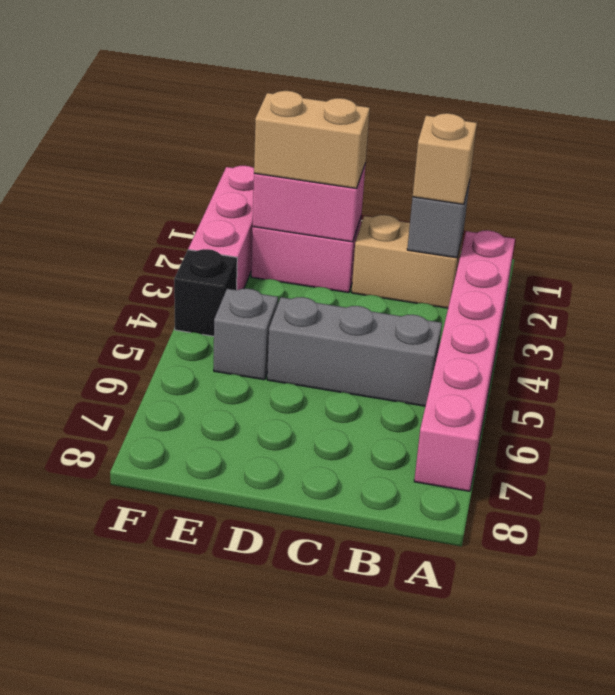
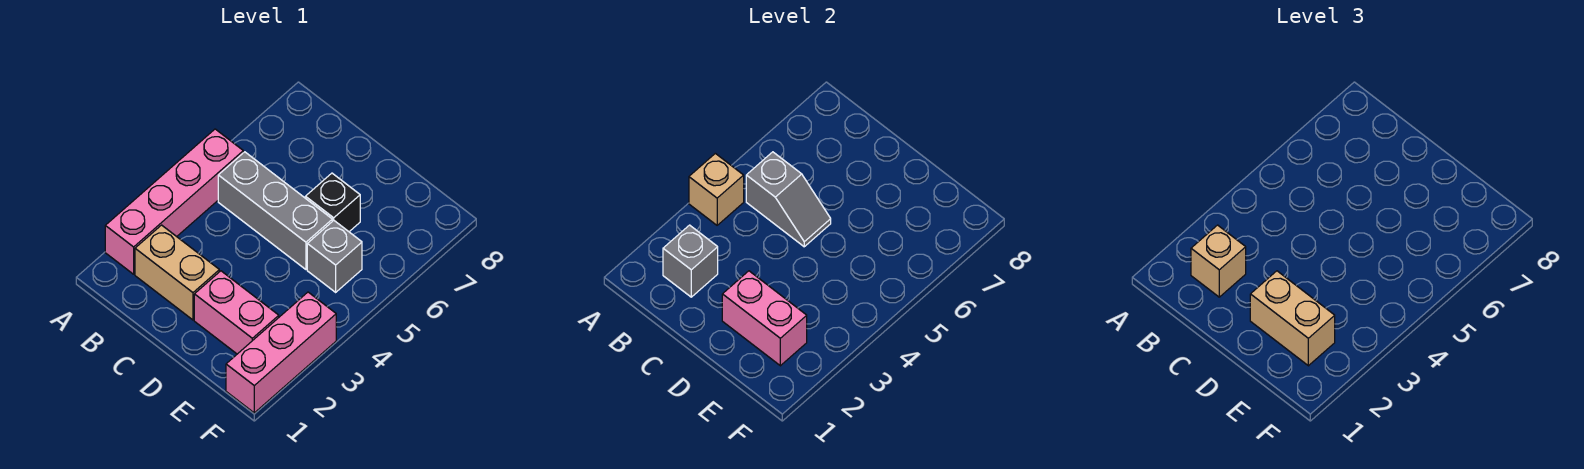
pink 1x6 brick [414,230,515,491] -> pink 1x4 brick [105,129,243,274]
none -> tan 1x1 brick [689,153,744,225]
none -> grey 1x2 slope [746,152,831,247]
black 1x1 brick [174,249,237,336] -> black 1x1 brick moved to [305,173,360,232]

